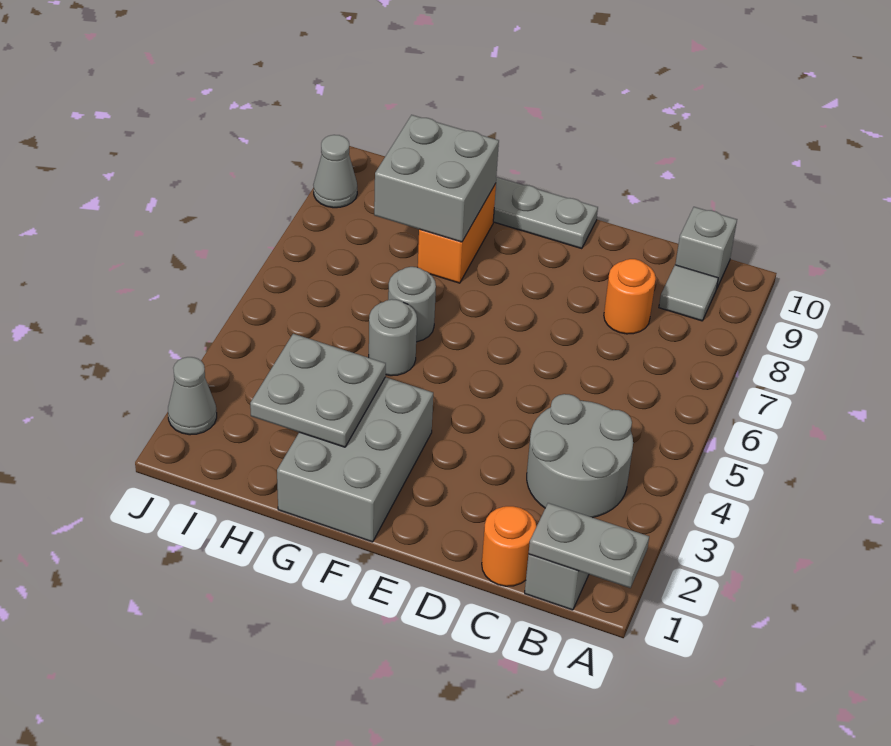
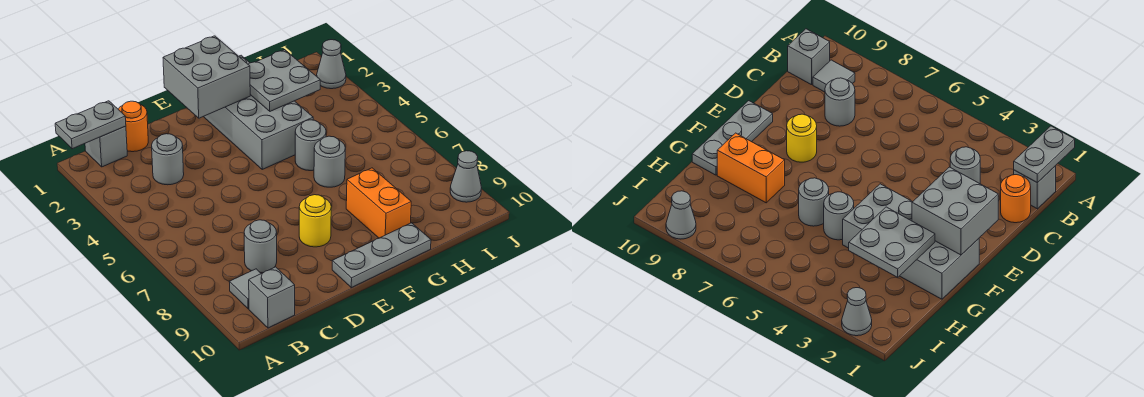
grey 2x2 round brick [527,394,633,518] -> grey 1x1 round brick [152,134,184,185]
orange 1x1 round brick [604,259,656,334] -> grey 1x1 round brick [244,220,277,273]
none -> yellow 1x1 round brick [299,195,331,247]
grey 2x3 brick [277,377,433,542] -> grey 2x4 brick [204,55,313,169]
grey 2x2 brick [374,115,499,242] -> grey 2x2 brick moved to [163,36,250,118]

